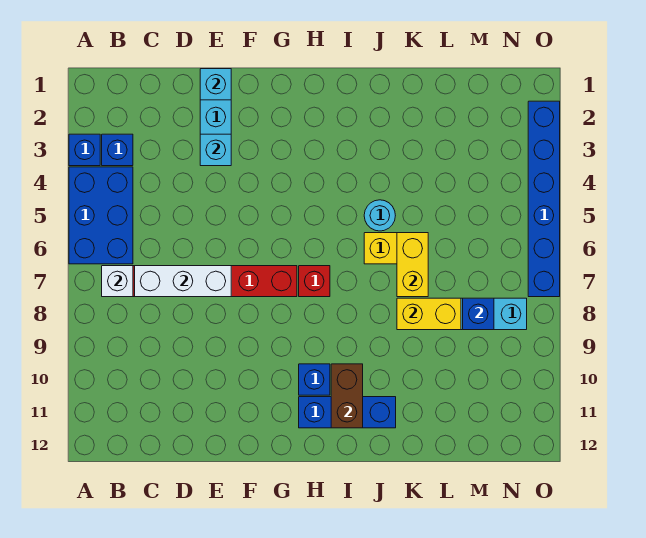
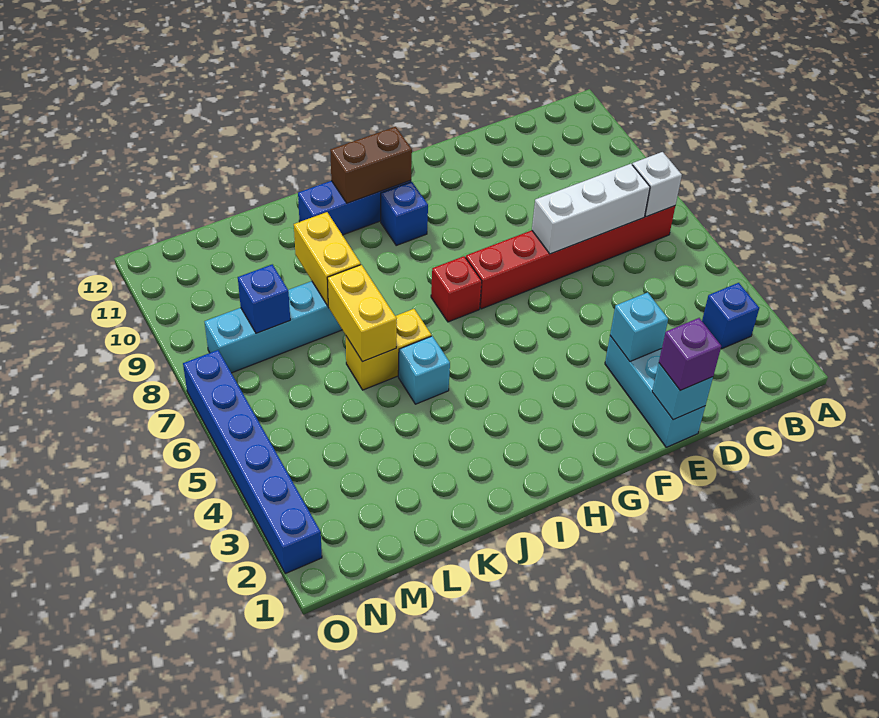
blue 1x1 brick [69,134,100,166] -> none
blue 2x3 brick [69,167,133,264] -> none
none -> purple 1x1 brick [659,318,721,390]
brown 1x2 brick [331,364,363,428] -> brown 1x2 brick turned to [330,127,412,203]
cyan 1x1 round brick [364,200,395,231] -> cyan 1x1 brick [398,336,450,404]
yellow 1x2 brick [397,298,461,330] -> yellow 1x2 brick turned to [294,212,361,306]

